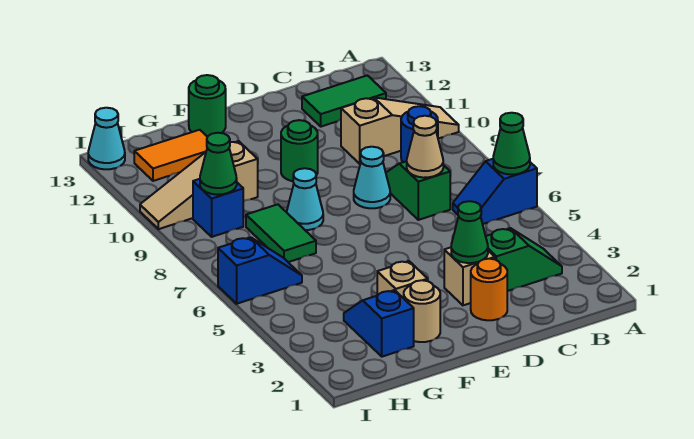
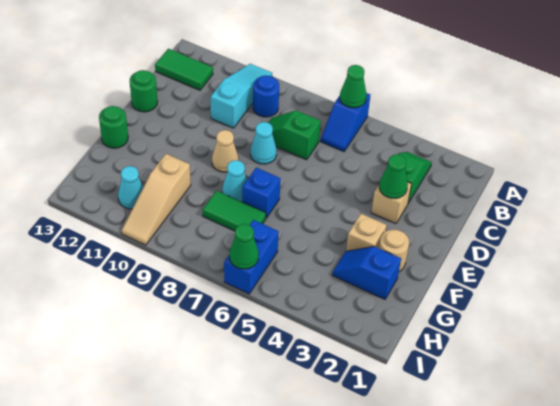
tan 1x3 slope [341,98,459,164] -> cyan 1x3 slope [211,64,272,128]
green 1x2 tile [302,75,386,127] -> green 1x2 tile turned to [155,49,213,90]
tan 1x1 cone [407,116,443,178] -> tan 1x1 cone moved to [212,130,239,172]
orange 1x1 round brick [471,259,507,320] -> none
green 1x1 round brick [281,120,318,181] -> green 1x1 round brick moved to [130,70,158,112]
orange 1x2 tile [134,130,207,181] -> none
blue 1x2 slope [218,237,302,304] -> blue 1x2 brick [224,220,279,294]
blue 1x1 brick [193,179,243,237] -> blue 1x1 brick moved to [242,168,281,218]
green 1x1 cone [200,133,237,195] -> green 1x1 cone moved to [229,224,259,269]
cyan 1x1 cone [88,108,125,169] -> cyan 1x1 cone moved to [118,166,143,209]

